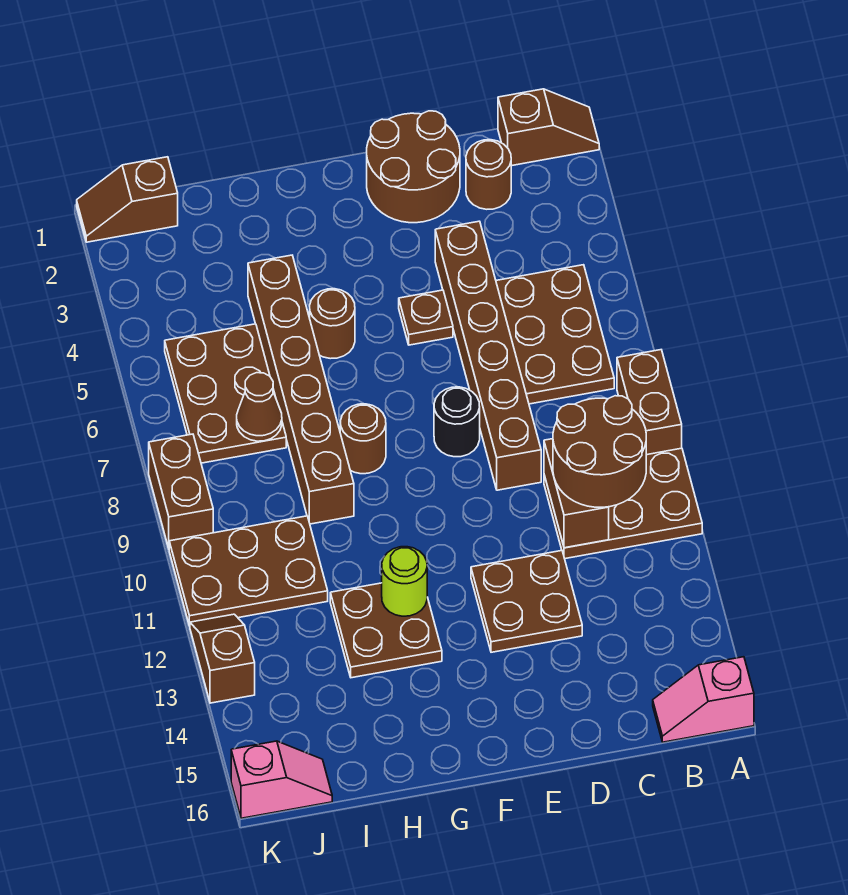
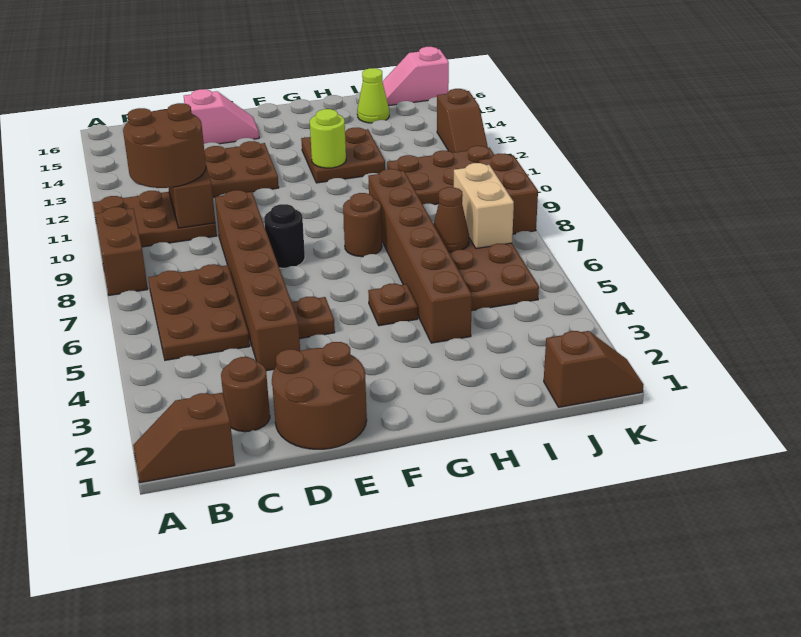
pink 1x2 slope [653,657,754,742] -> pink 1x2 slope moved to [184,89,259,144]
brown 1x1 round brick [310,289,355,359] -> brown 1x1 plate [368,283,418,326]
none -> lime 1x1 cone [357,68,389,123]
none -> tan 1x2 brick [454,163,514,248]

